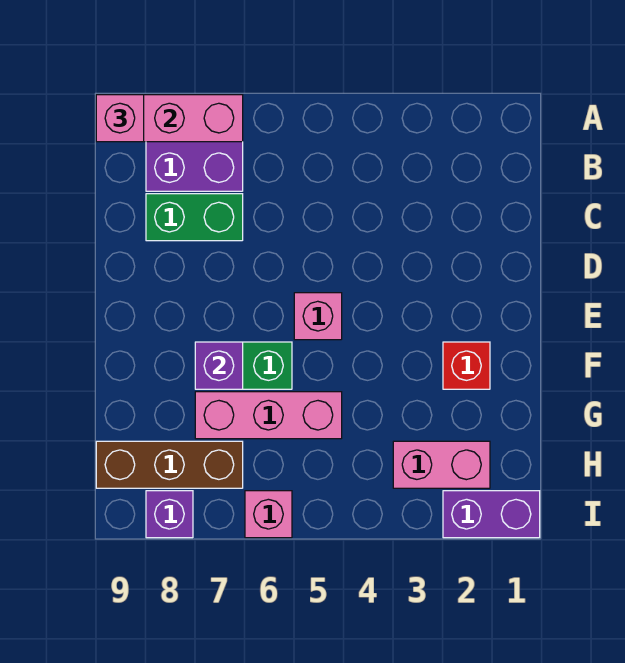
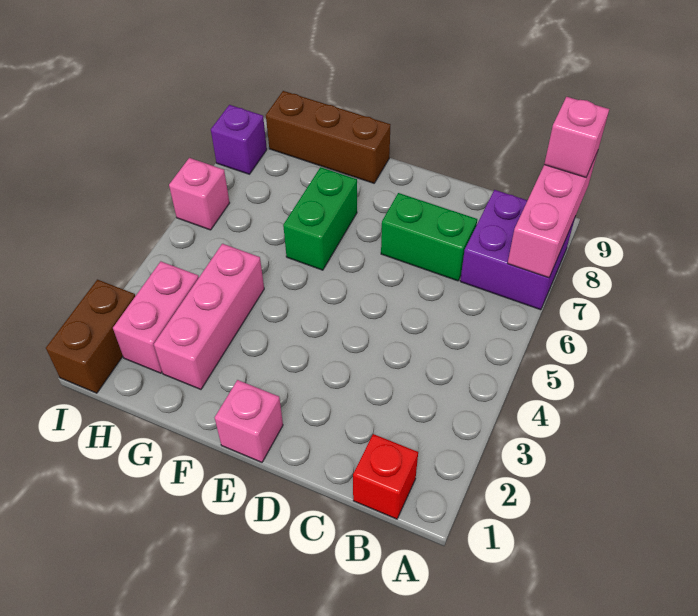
green 1x2 brick [146,194,243,241] -> green 1x2 brick turned to [381,193,477,281]
pink 1x1 brick [294,293,342,340] -> pink 1x1 brick moved to [215,380,283,462]
red 1x1 brick [443,342,490,389] -> red 1x1 brick moved to [353,434,418,519]
purple 1x1 brick [195,342,243,389] -> none
pink 1x3 brick [195,392,342,439] -> pink 1x3 brick moved to [154,244,264,389]
brown 1x3 brick [96,441,243,488] -> brown 1x3 brick turned to [266,91,390,183]
purple 1x2 brick [443,491,540,538] -> brown 1x2 brick [46,280,135,393]

